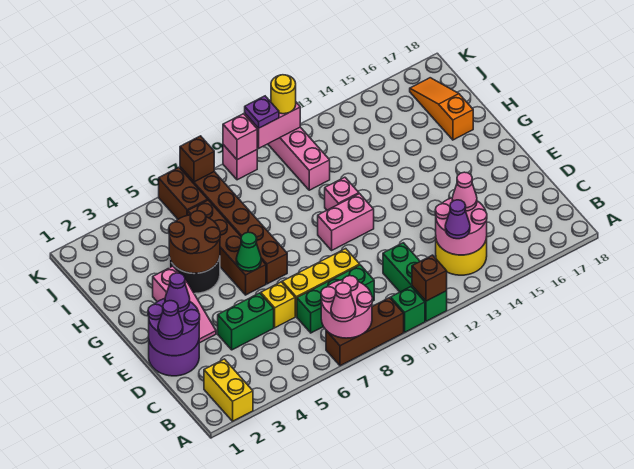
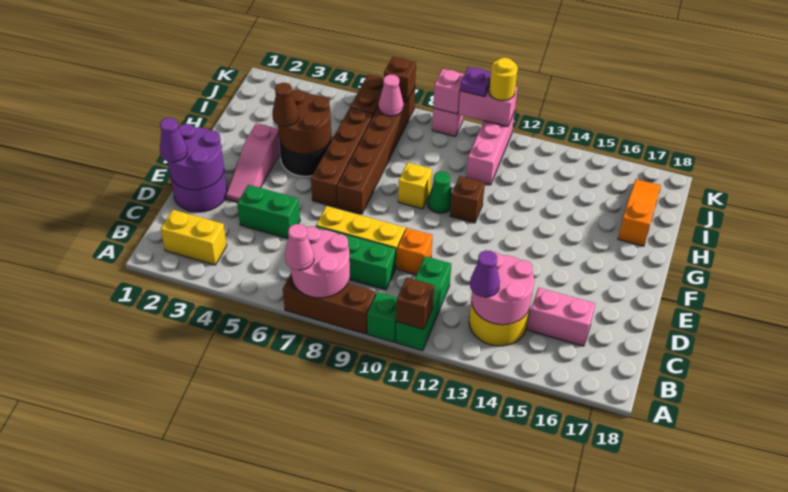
yellow 1x2 brick [204,359,253,421] -> yellow 1x2 brick turned to [161,210,227,265]
pink 1x1 cone [452,172,477,211] -> pink 1x1 cone moved to [378,75,404,116]
yellow 1x1 brick [261,282,295,328] -> yellow 1x1 brick moved to [398,163,432,209]
none -> orange 1x1 brick [397,228,433,275]
purple 1x1 cone [165,273,190,312] -> none
green 1x1 cone [236,232,261,271] -> green 1x1 cone moved to [428,171,452,213]
pink 1x2 brick [318,194,374,250] -> pink 1x2 brick moved to [528,288,595,346]
none -> brown 1x1 cone [272,83,299,126]
pink 1x1 brick [325,177,359,210] -> brown 1x1 brick [450,176,485,223]

